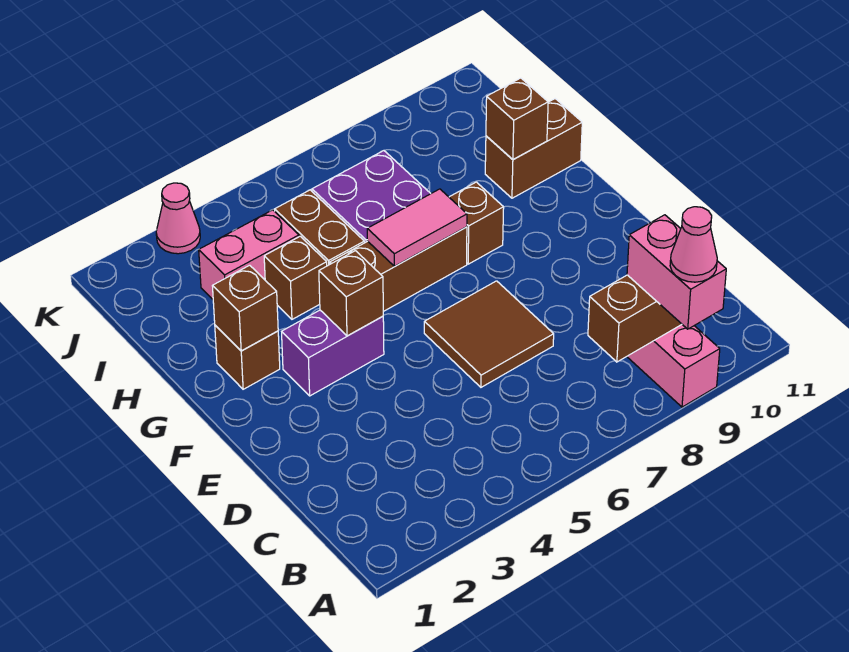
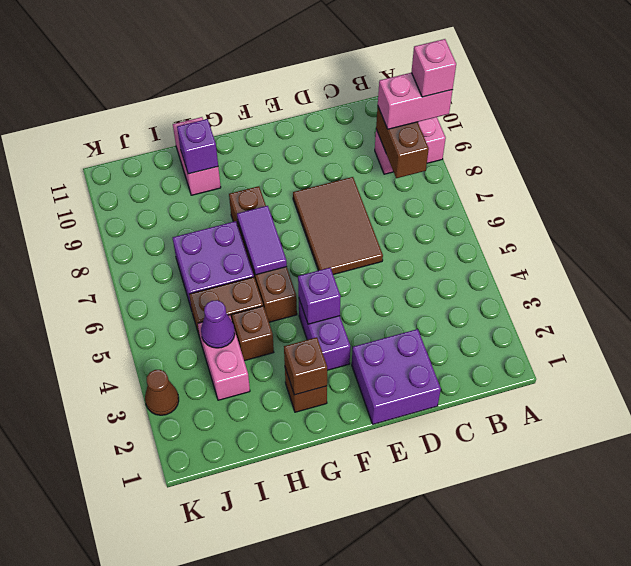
pink 1x1 cone [670,207,717,282] -> pink 1x1 brick [411,39,456,97]
none -> purple 2x2 brick [352,329,441,424]
brown 2x2 tile [424,281,554,387] -> brown 2x3 tile [293,177,383,275]
brown 1x1 brick [319,251,383,336] -> purple 1x1 brick [298,268,341,324]
pink 1x2 tile [367,189,467,266] -> purple 1x2 tile [237,206,287,275]
brown 1x2 brick [485,99,582,198] -> pink 1x2 brick [173,117,221,195]
brown 1x1 brick [486,78,548,160] -> purple 1x1 brick [177,119,218,174]
none -> purple 1x1 cone [201,300,235,348]
pink 1x1 cone [156,183,200,254] -> brown 1x1 cone [145,370,179,415]

